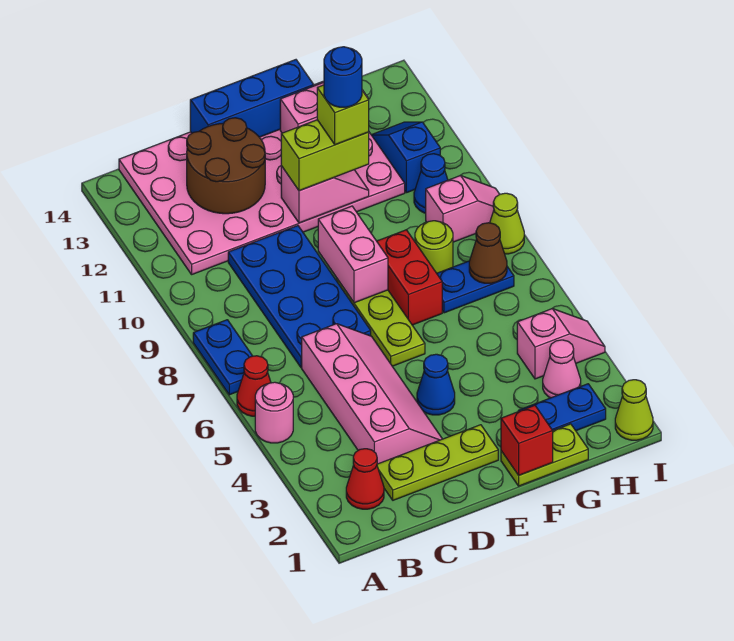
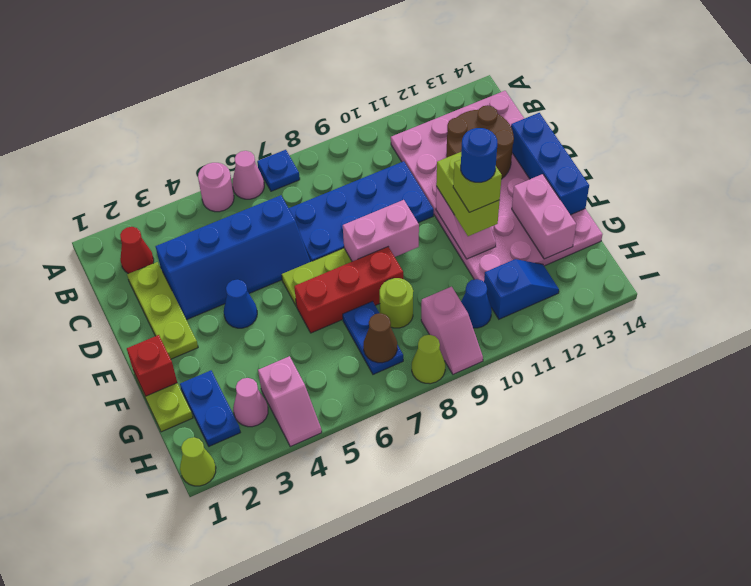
red 1x1 cone [237,356,271,416] -> pink 1x1 cone [232,151,264,199]
blue 1x2 plate [193,320,252,395] -> blue 1x1 plate [257,150,300,191]
pink 2x4 slope [302,324,442,464] -> blue 2x4 slope [155,195,310,320]
red 1x2 brick [377,230,442,325] -> red 1x3 brick [294,247,403,333]

